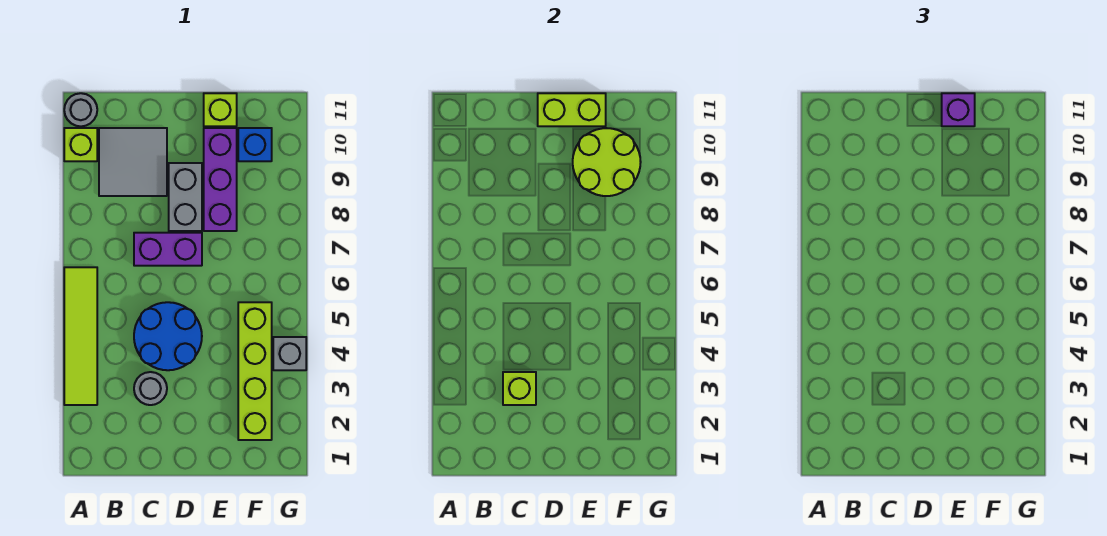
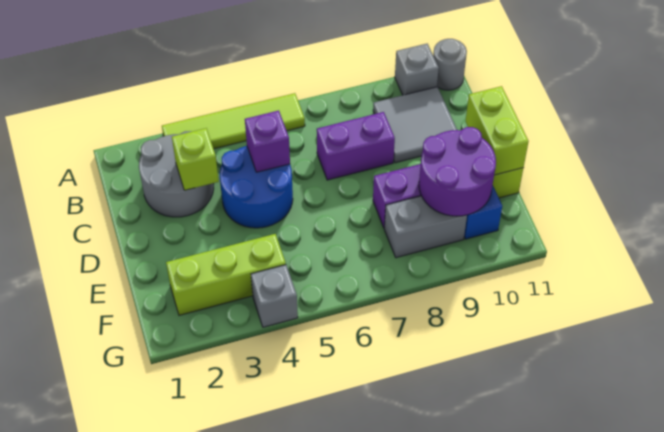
lime 1x1 brick [64,128,97,161] -> grey 1x1 brick [395,44,439,95]
grey 1x1 round brick [134,372,167,405] -> grey 2x2 round brick [139,131,214,217]
purple 1x2 brick [134,233,202,266] -> purple 1x2 brick turned to [317,112,395,180]
grey 1x2 brick [169,163,202,231] -> grey 1x2 brick moved to [384,196,467,258]
lime 2x2 round brick [573,128,641,196] -> purple 2x2 round brick [419,127,496,216]
purple 1x1 brick [942,93,975,126] -> purple 1x1 brick moved to [245,110,290,172]
lime 1x4 brick [238,302,272,440] -> lime 1x3 brick [166,234,286,315]

